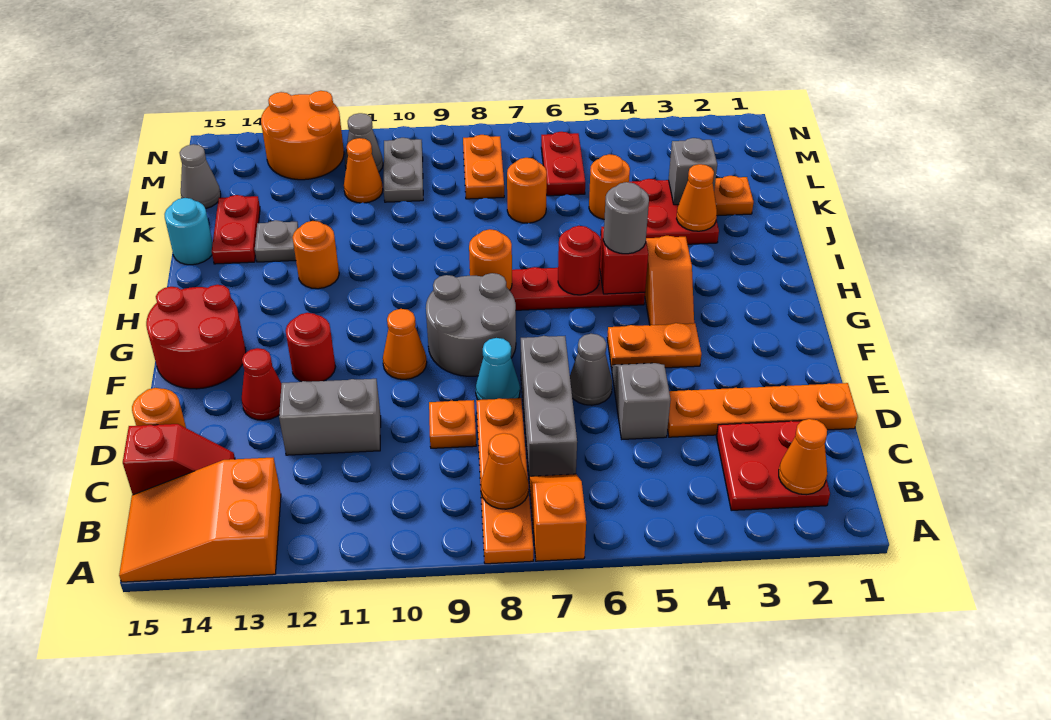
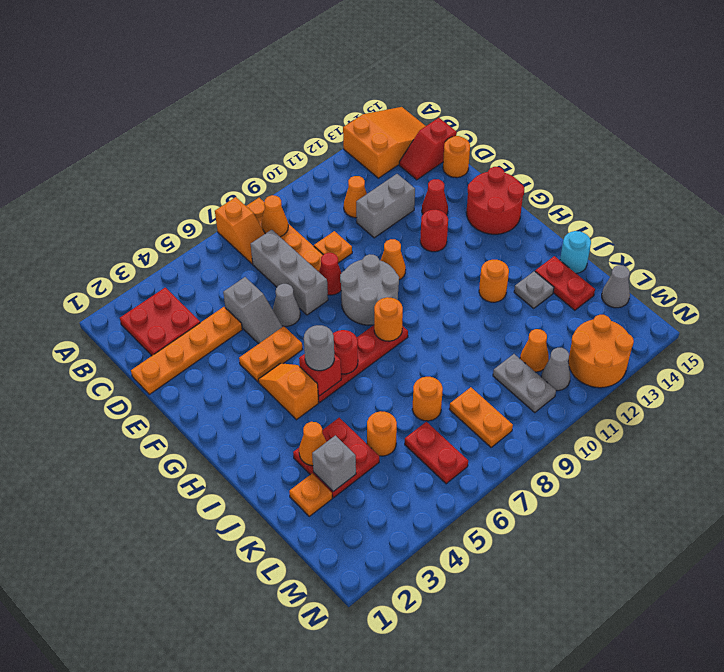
orange 1x1 cone [779,419,827,495] -> orange 1x1 cone moved to [344,176,367,218]
cyan 1x1 cone [476,338,520,400] -> red 1x1 cone [319,253,341,295]

